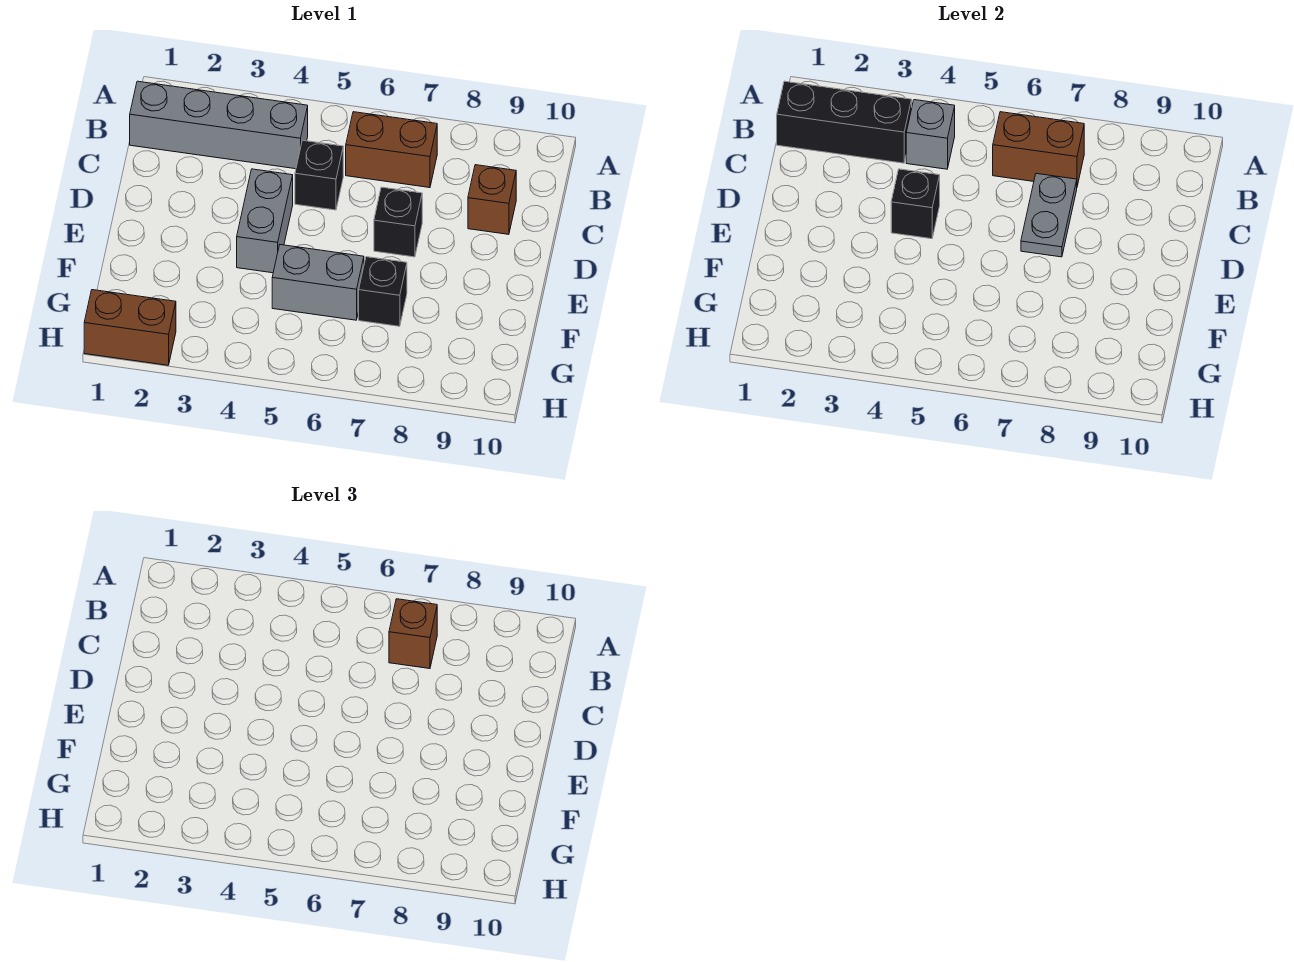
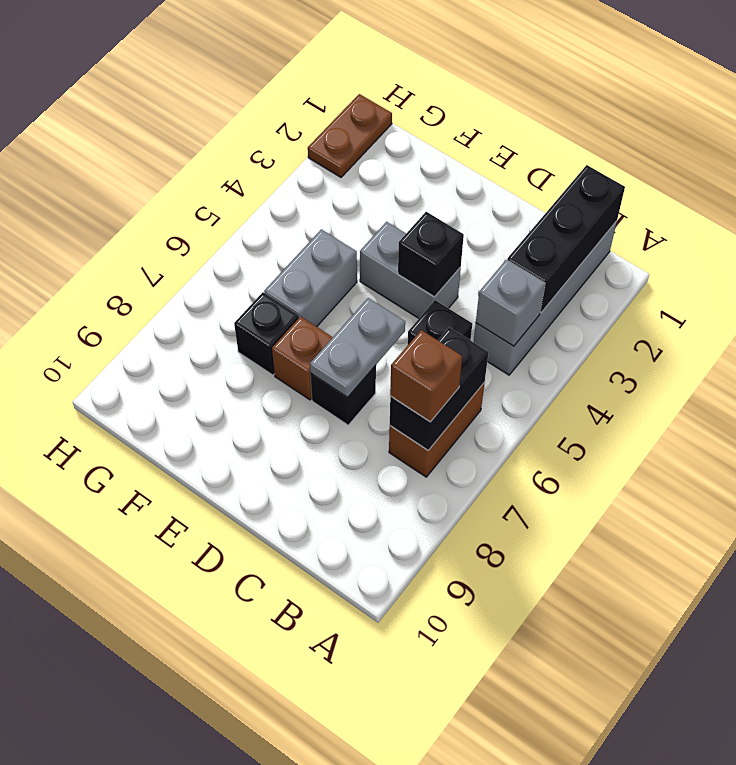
brown 1x2 brick [993,112,1084,186] -> black 1x2 brick [390,327,489,450]
grey 1x2 plate [1021,174,1077,257] -> grey 1x2 plate turned to [310,298,405,397]
brown 1x1 brick [468,165,516,234] -> brown 1x1 brick moved to [272,316,333,400]
brown 1x2 brick [84,290,176,365] -> brown 1x2 plate [308,94,392,177]

